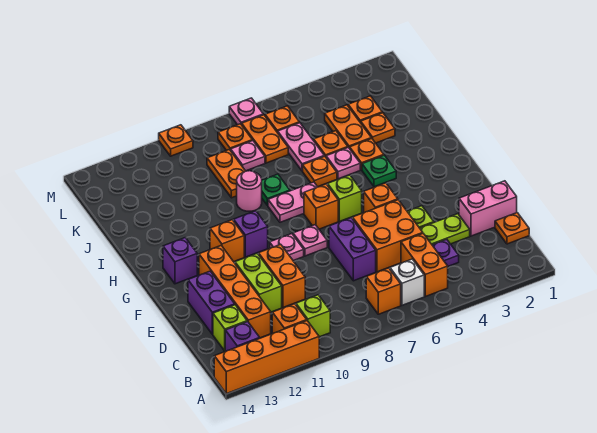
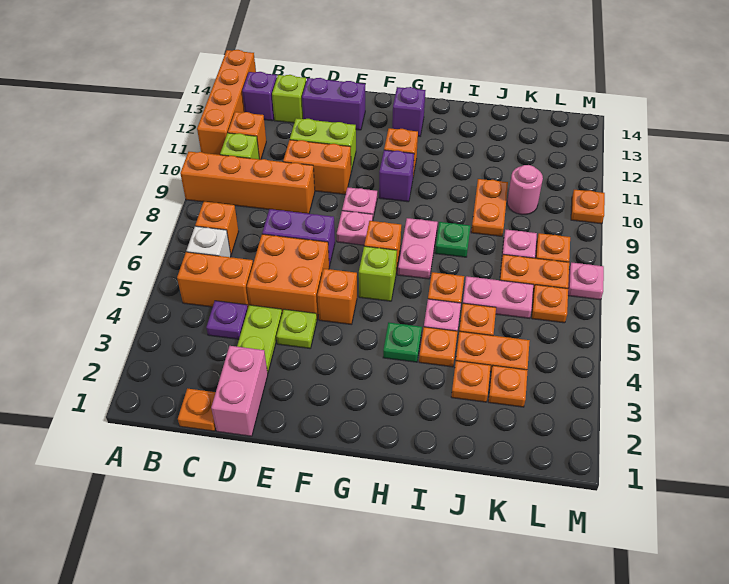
orange 1x4 brick [199,246,271,338] -> orange 1x4 brick moved to [180,152,315,214]
pink 1x1 round brick [237,171,262,211] -> pink 1x1 round brick moved to [507,165,543,215]
orange 1x2 plate [207,150,245,198] -> orange 1x2 plate turned to [471,179,508,236]

